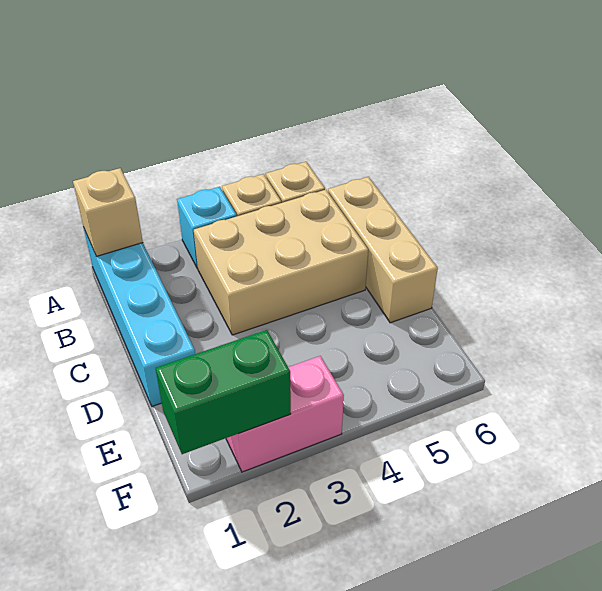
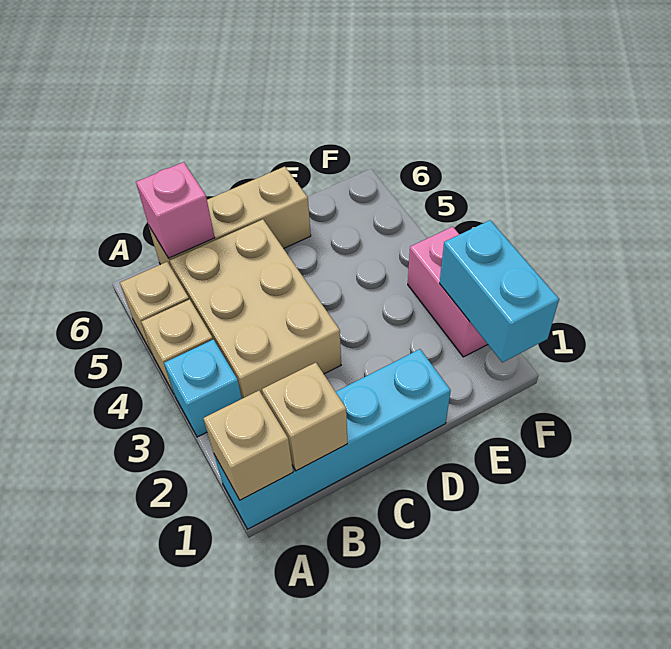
none -> tan 1x1 brick [262,363,347,471]
none -> pink 1x1 brick [136,162,215,258]
green 1x2 brick [155,330,291,454] -> cyan 1x2 brick [440,220,559,362]

